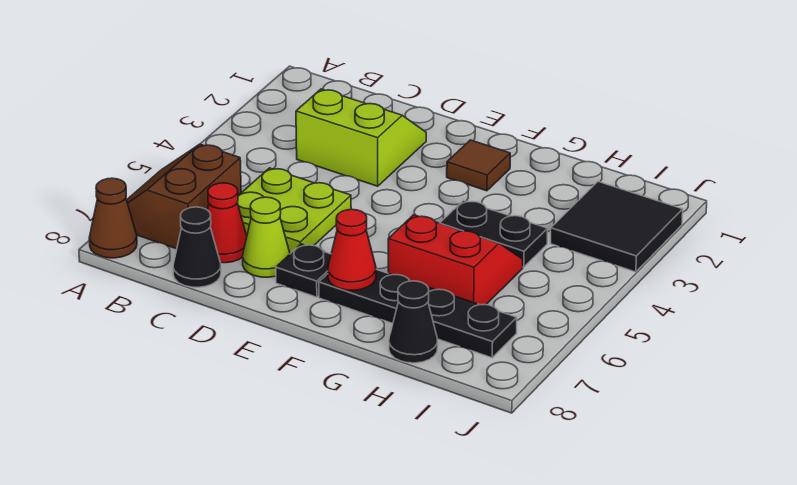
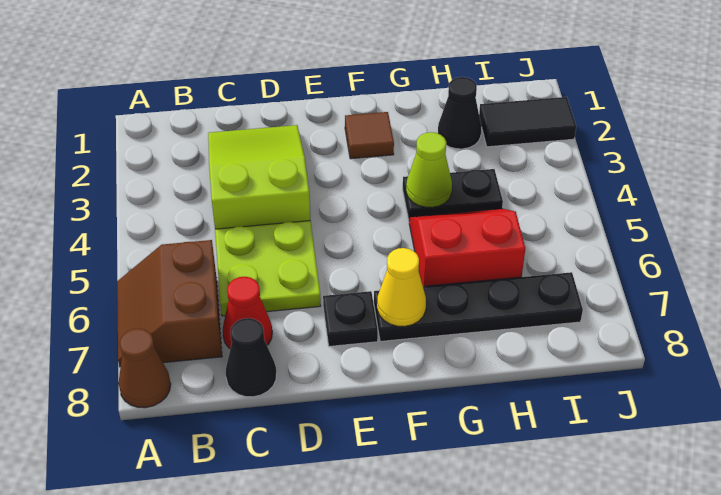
lime 2x2 slope [296,89,426,186] -> lime 2x3 slope [208,125,310,229]
lime 1x1 cone [243,197,290,277] -> lime 1x1 cone moved to [406,132,452,207]
red 1x1 cone [328,209,376,290] -> yellow 1x1 cone [377,248,426,326]
black 1x1 cone [389,281,438,363] -> black 1x1 cone moved to [438,77,481,149]
black 2x2 tile [550,182,683,272] -> black 1x2 tile [479,97,576,147]

